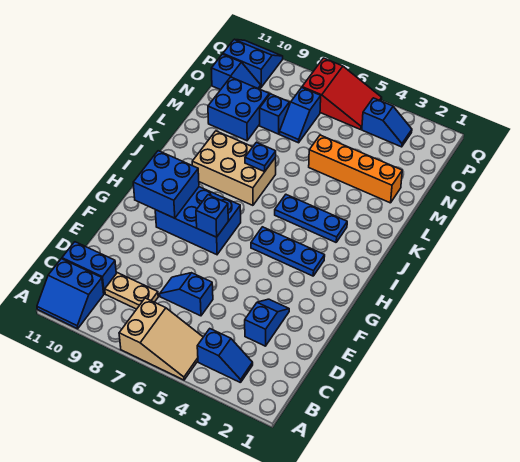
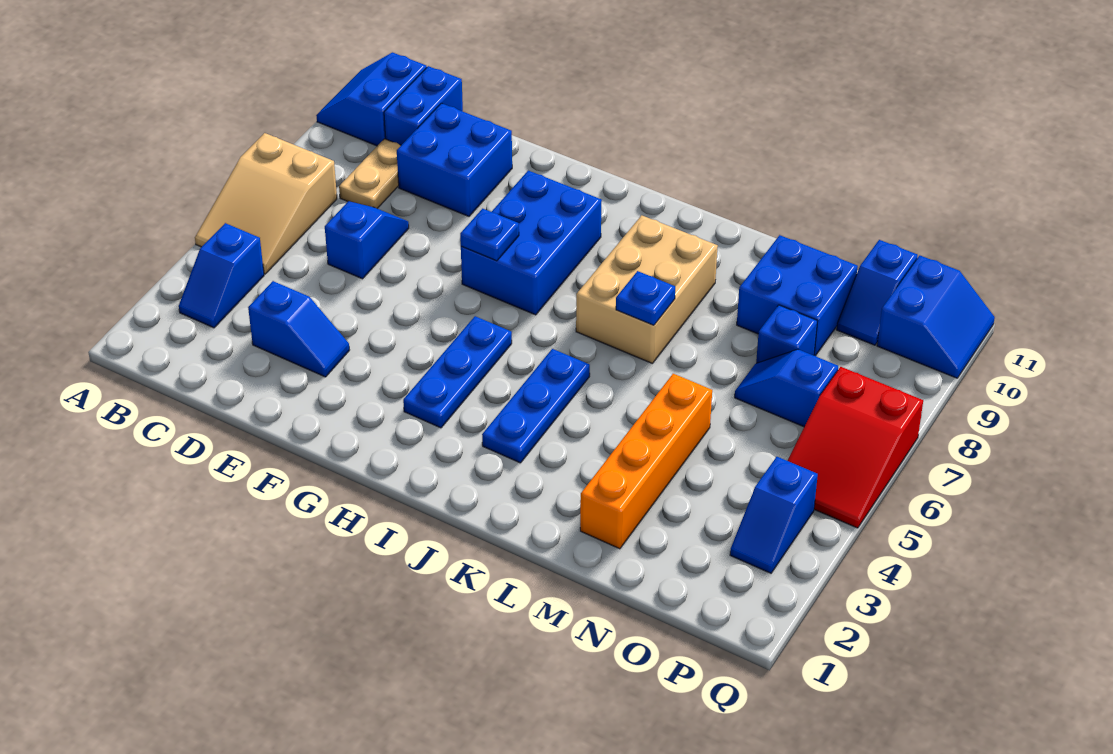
blue 1x1 brick [196,195,228,237] -> blue 1x1 plate [460,209,519,261]
blue 2x2 brick [133,151,199,218] -> blue 2x2 brick moved to [397,103,512,216]

